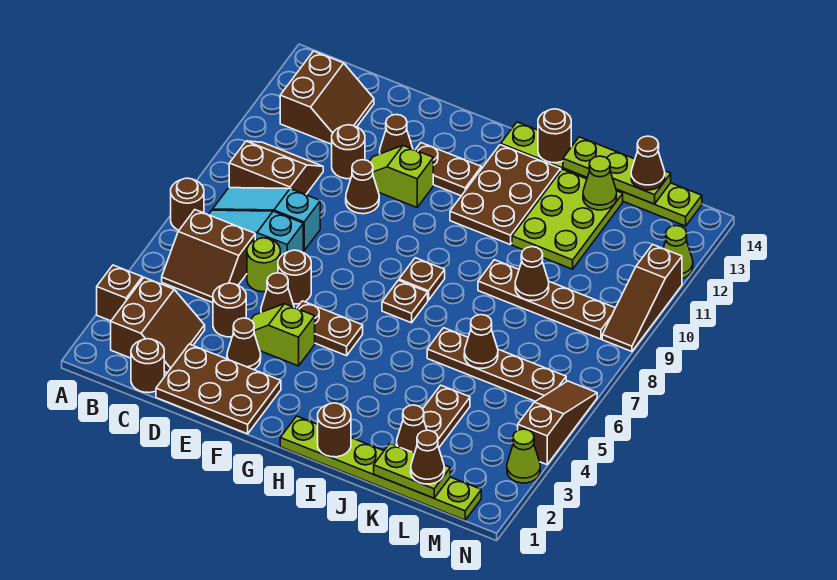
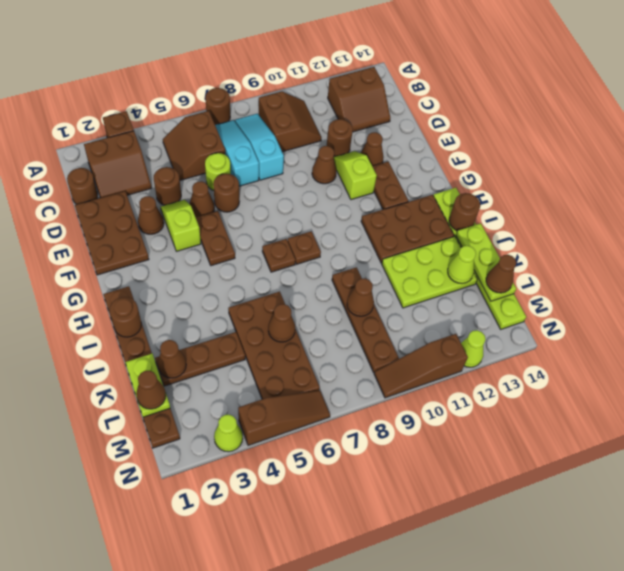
lime 1x6 plate [280,416,481,520] -> brown 1x6 plate [103,286,180,448]
brown 1x4 plate [427,328,566,401] -> brown 2x4 plate [228,291,320,399]

